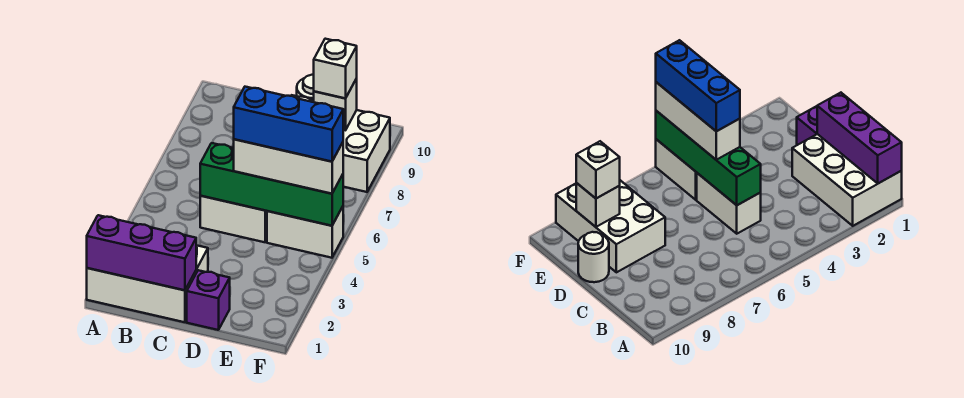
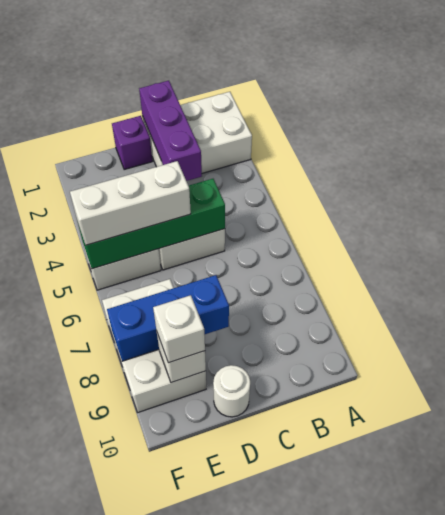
purple 1x3 brick [87,215,196,290] -> purple 1x3 brick turned to [139,81,202,181]
blue 1x3 brick [234,87,343,162] -> blue 1x3 brick moved to [107,275,229,361]
white 2x3 brick [291,95,390,192] -> white 2x3 brick turned to [102,279,206,412]

